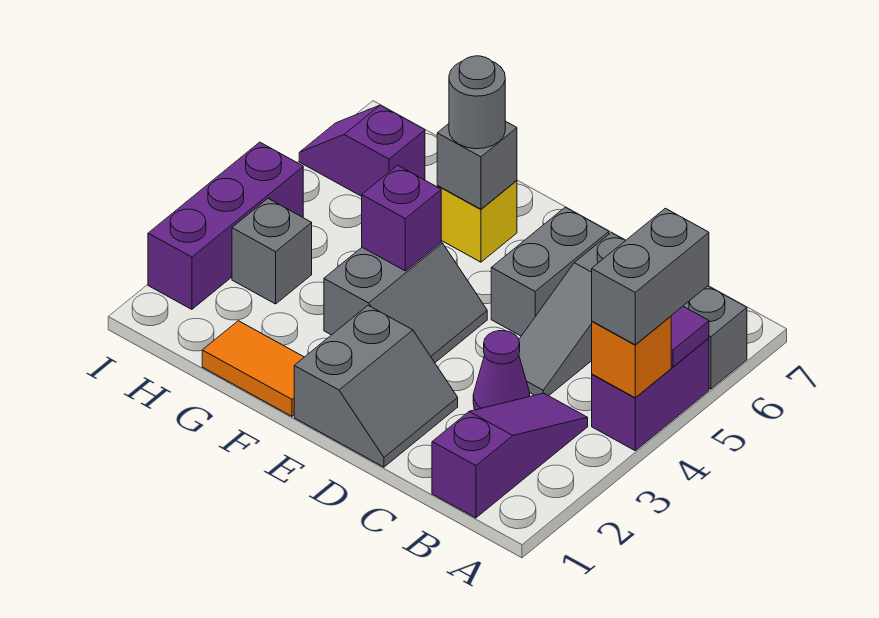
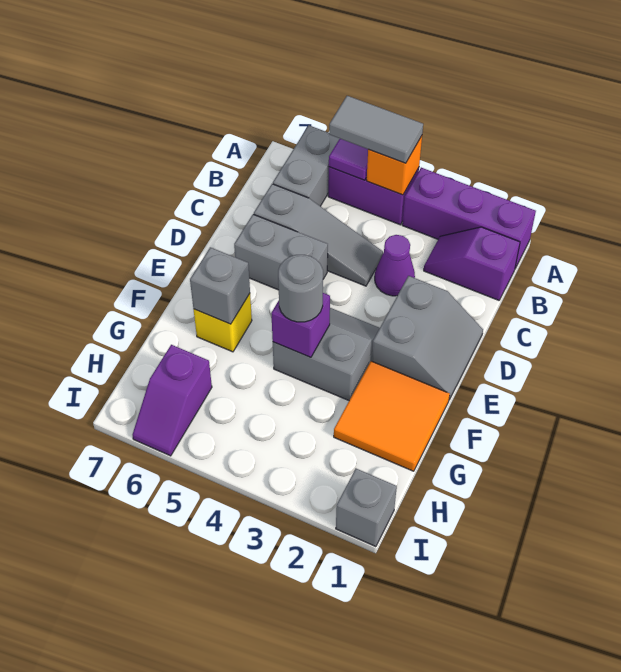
grey 1x2 brick [592,208,709,345] -> grey 1x2 tile [329,96,423,163]
purple 1x3 slope [432,393,588,518] -> purple 1x2 slope [424,227,520,300]
grey 2x2 slope [294,305,458,467] -> grey 2x2 slope turned to [372,276,483,400]
orange 1x2 tile [202,321,304,416] -> orange 2x2 tile [334,361,450,471]
grey 1x1 round brick [449,56,505,149] -> grey 1x1 round brick moved to [278,255,323,322]
grey 1x1 brick [232,199,312,304] -> grey 1x1 brick moved to [336,469,397,547]
purple 1x3 brick [148,142,303,309] -> purple 1x3 brick moved to [402,168,536,268]

